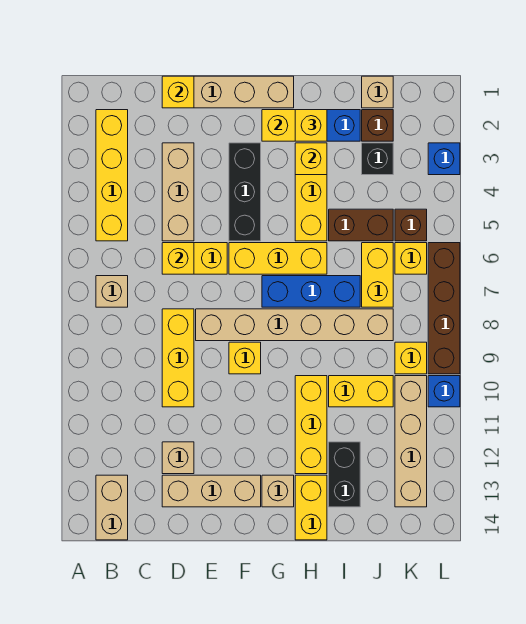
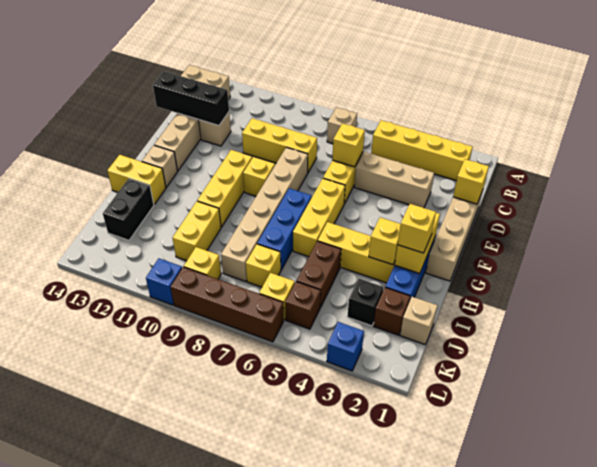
black 1x3 brick [229,143,261,241] -> black 1x3 brick moved to [153,71,229,126]
yellow 1x3 brick [295,376,327,474] -> yellow 1x3 brick turned to [197,150,253,227]
black 1x2 brick [329,442,360,507] -> black 1x2 brick turned to [103,179,154,240]
yellow 1x2 brick [362,243,393,307] -> yellow 1x1 brick [246,244,281,287]
tan 1x4 brick [395,376,427,507] -> none

